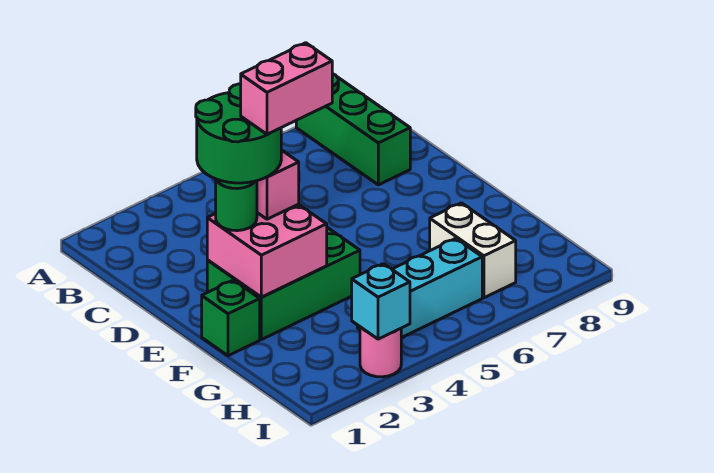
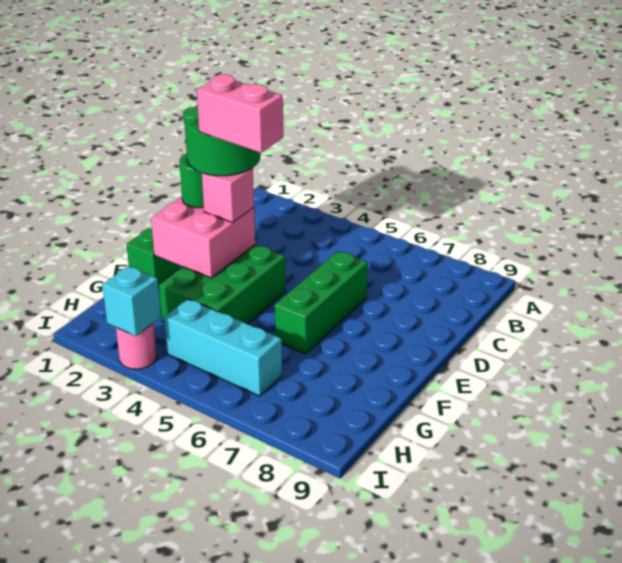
green 1x3 brick [296,74,410,185] -> green 1x3 brick moved to [275,251,368,354]
green 2x3 brick [207,228,360,340] -> green 2x3 brick turned to [159,245,286,324]
white 1x2 brick [430,203,516,298] -> none

